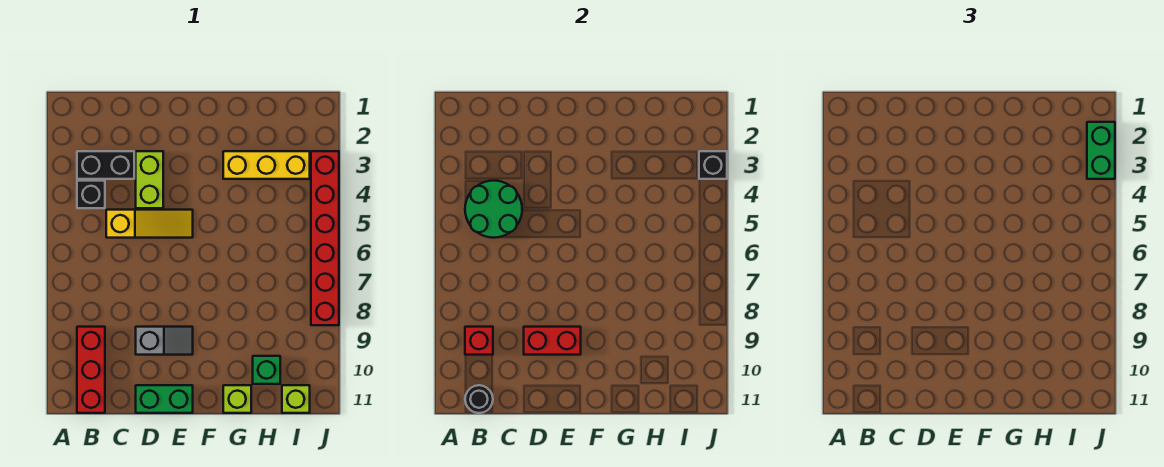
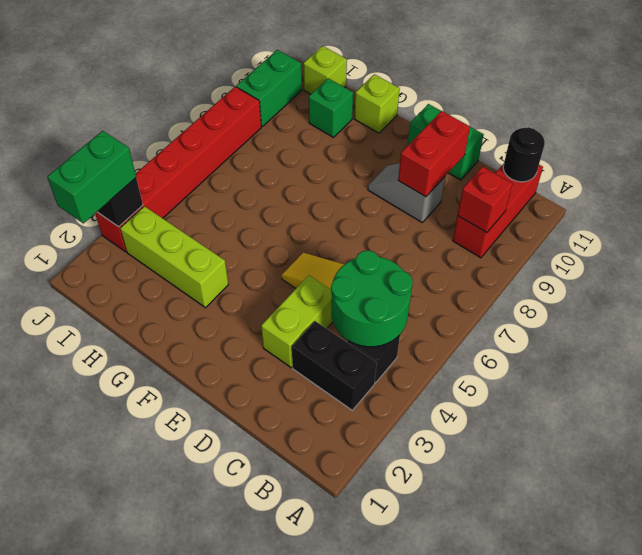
red 1x2 brick [524,327,581,355] -> red 1x2 brick turned to [398,111,470,197]
yellow 1x3 brick [223,151,310,179] -> lime 1x3 brick [120,206,228,308]
none -> green 1x2 brick [236,50,302,126]

